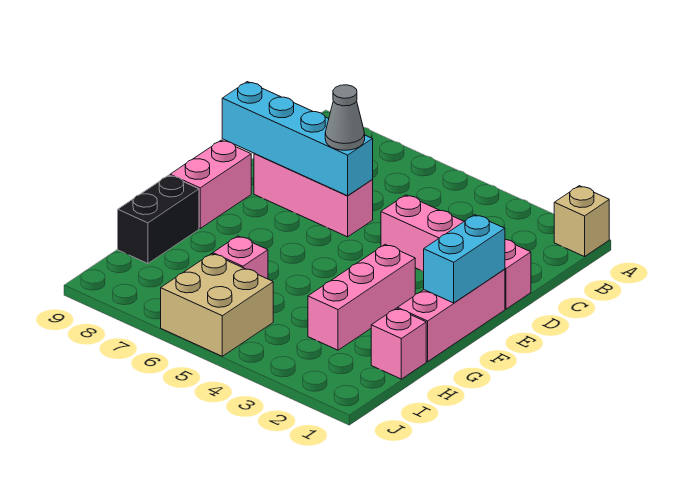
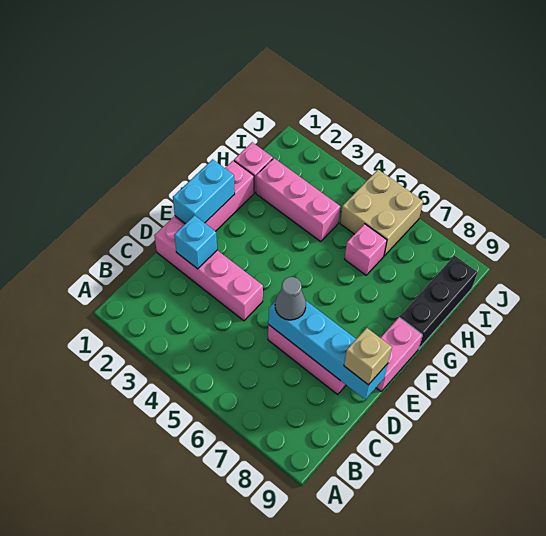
tan 1x1 brick [554,186,609,257] -> tan 1x1 brick moved to [344,328,392,385]
none -> cyan 1x1 brick [174,215,217,269]
pink 1x3 brick [308,244,415,350] -> pink 1x3 brick turned to [256,158,340,241]
black 1x2 brick [118,175,199,264] -> black 1x3 brick [400,255,478,349]

